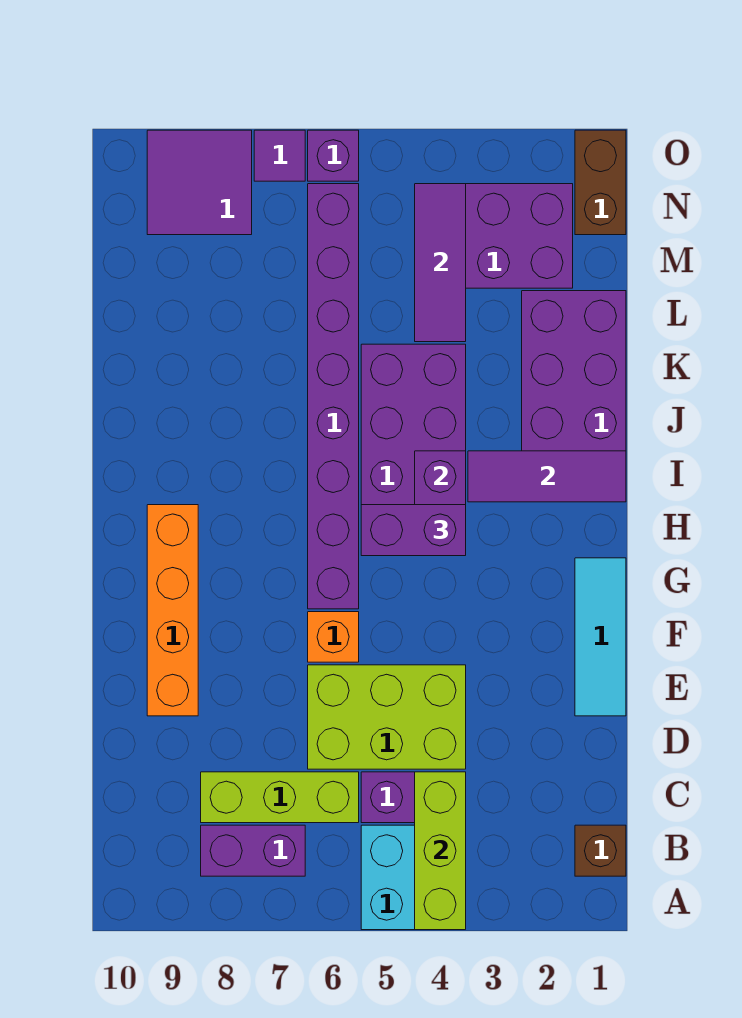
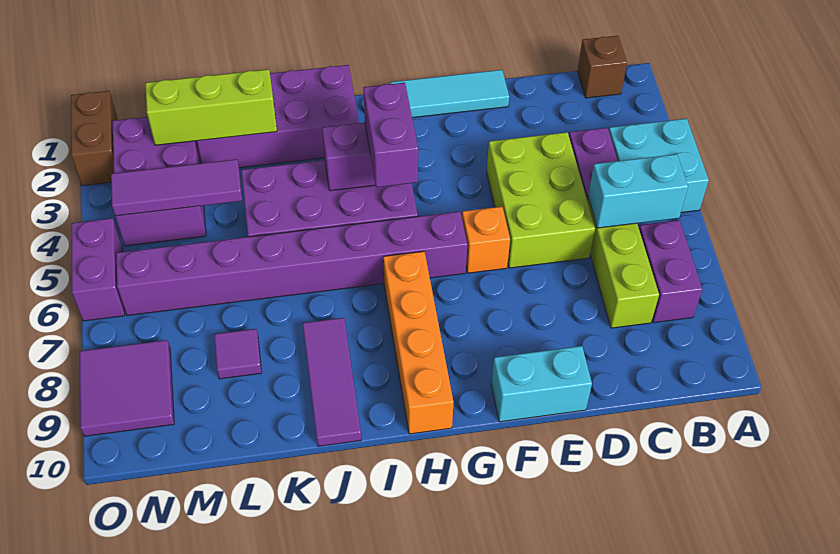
lime 1x3 brick [415,772,466,930] -> lime 1x3 brick moved to [145,69,277,145]
none -> cyan 1x2 brick [588,154,688,228]
orange 1x4 brick [147,505,198,716] -> orange 1x4 brick turned to [383,251,454,434]
none -> cyan 1x2 brick [491,346,592,422]
purple 1x3 tile [468,451,626,502] -> purple 1x3 tile moved to [303,318,361,446]
brown 1x2 brick [575,130,626,235] -> brown 1x2 brick turned to [71,91,118,186]
purple 1x1 brick [308,130,359,181] -> purple 1x2 brick [72,218,125,321]
purple 1x1 tile [254,130,305,181] -> purple 1x1 tile moved to [214,329,262,379]

